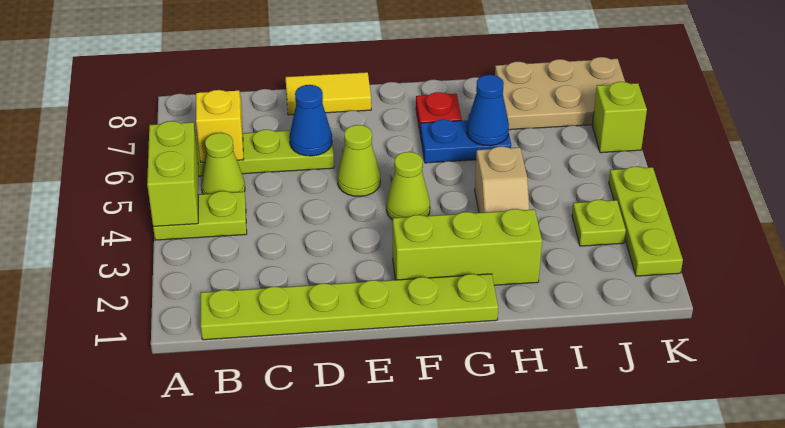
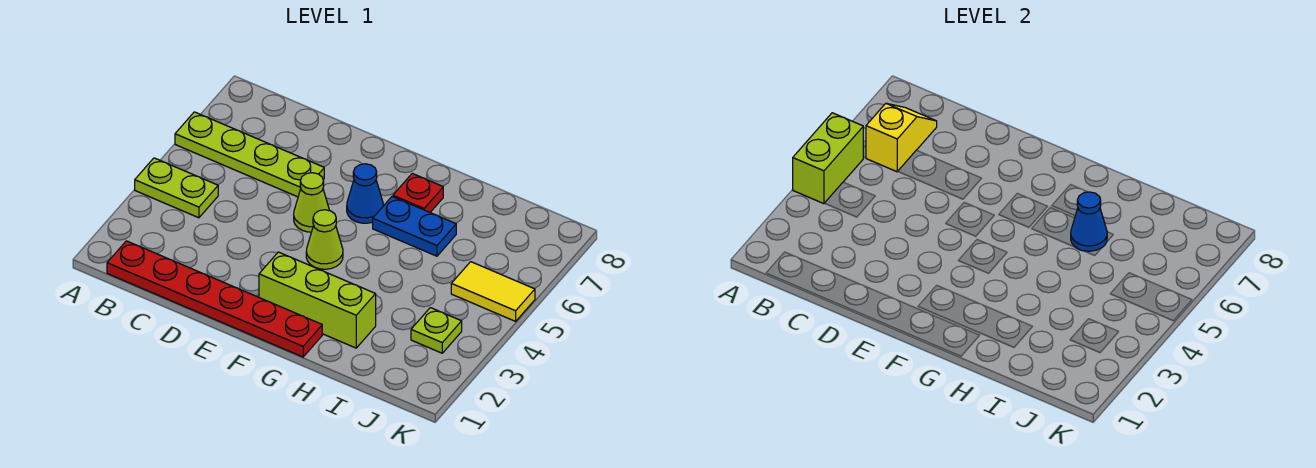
lime 1x6 plate [201,274,498,340] -> red 1x6 plate [107,241,322,357]
lime 1x1 cone [201,133,245,194] -> none
blue 1x1 cone [290,85,332,156] -> blue 1x1 cone moved to [347,164,383,223]
yellow 1x2 tile [285,72,371,115] -> yellow 1x2 tile moved to [451,262,535,321]
tan 1x2 slope [475,146,529,213] -> none
tan 2x3 plate [495,57,625,130] -> none
lime 1x3 plate [609,166,683,276] -> none
lime 1x1 brick [592,82,647,153] -> none

